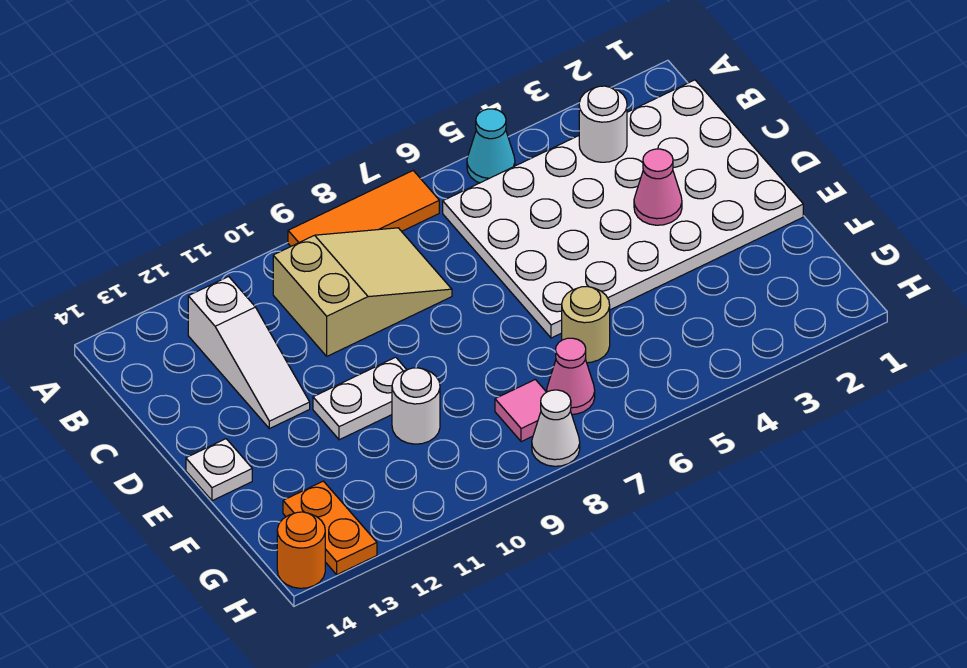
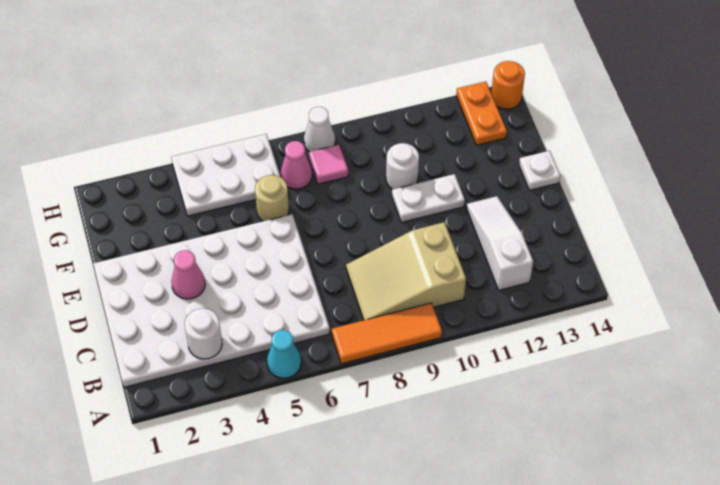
none -> white 2x3 plate [171,134,280,216]

